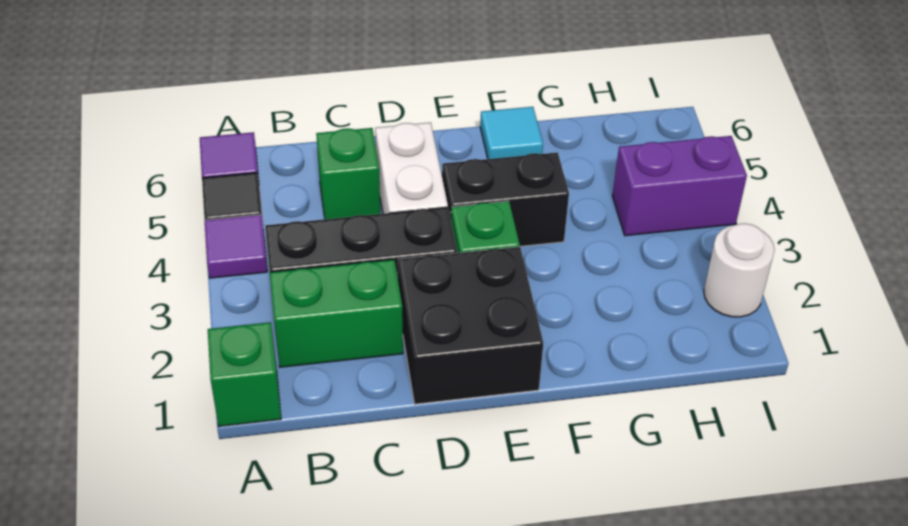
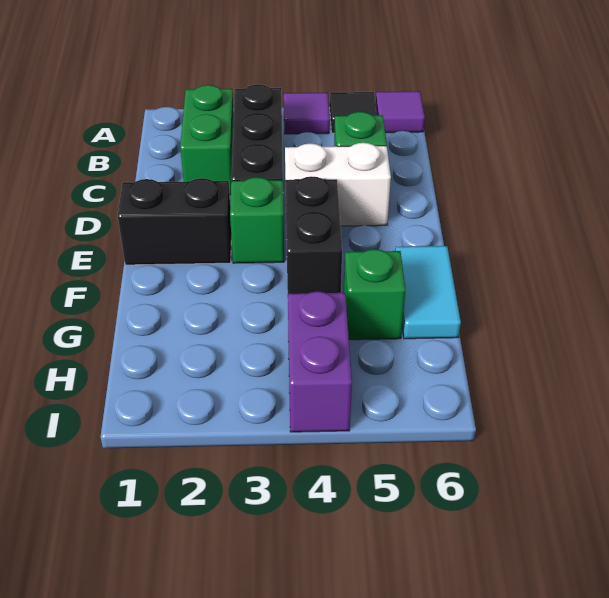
green 1x1 brick [208,322,281,426] -> green 1x1 brick moved to [344,249,405,340]
black 2x2 brick [398,247,543,404] -> black 1x2 brick [118,178,231,265]
cyan 1x1 tile [480,107,543,159] -> cyan 1x2 tile [395,246,461,339]
white 1x1 round brick [704,223,775,317] -> none

